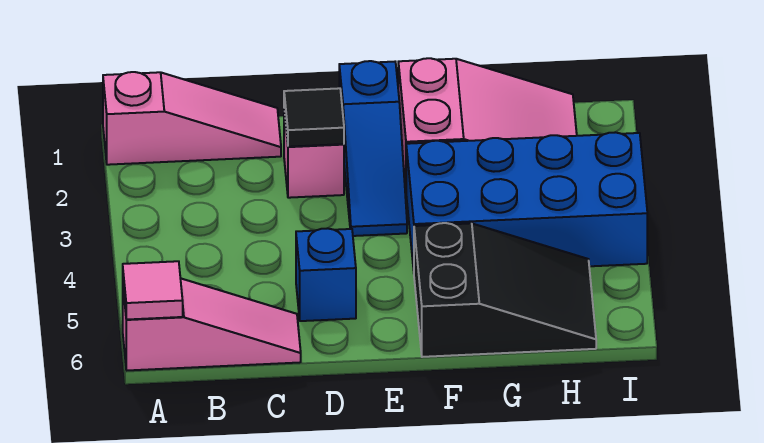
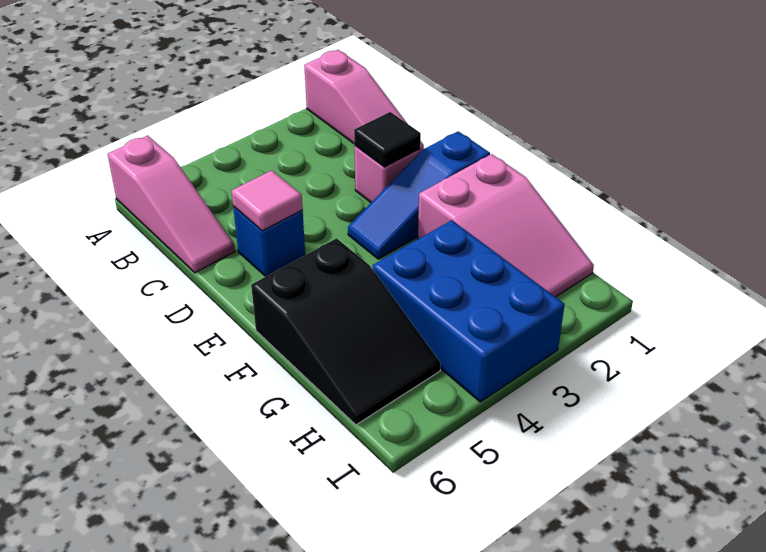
pink 1x1 tile [123,261,183,320] -> pink 1x1 tile moved to [232,170,303,231]
blue 2x4 brick [406,132,647,270] -> blue 2x3 brick [373,220,565,402]

